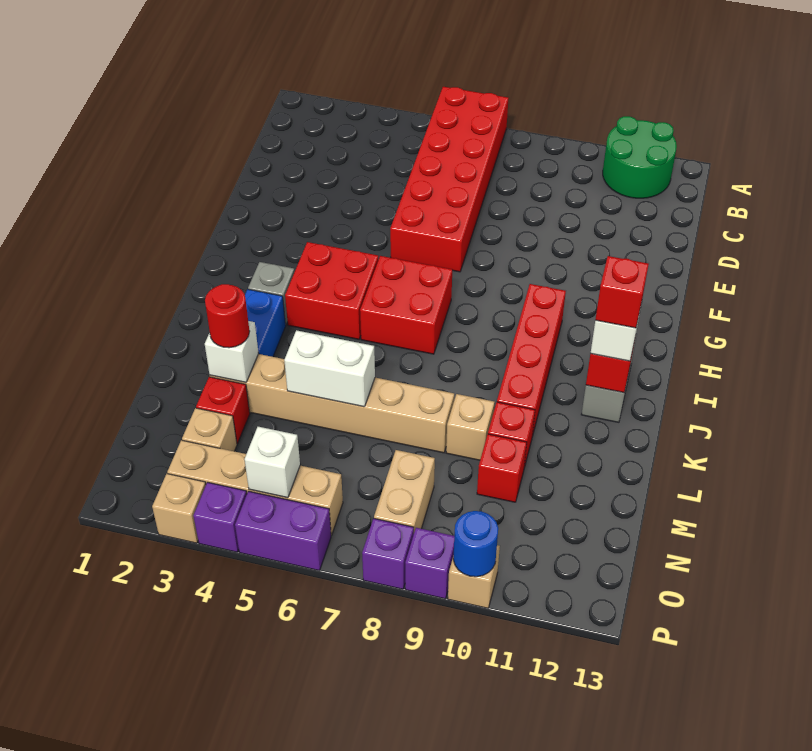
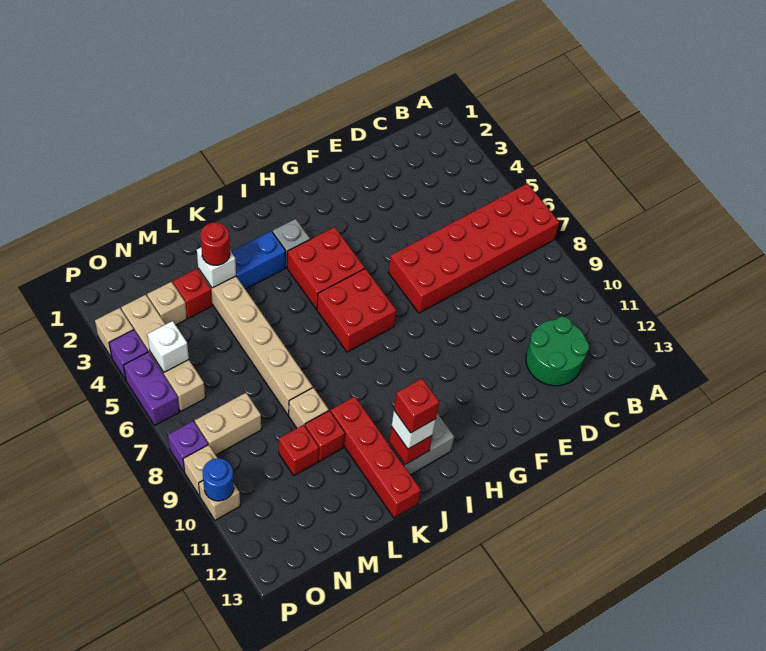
green 2x2 round brick [603,116,677,198] -> green 2x2 round brick moved to [526,316,589,386]
red 1x4 brick [497,284,566,437] -> red 1x4 brick turned to [330,397,421,518]
white 1x2 brick [284,330,375,407] -> none
purple 1x1 brick [405,528,454,599] -> tan 1x1 brick [183,445,217,496]

